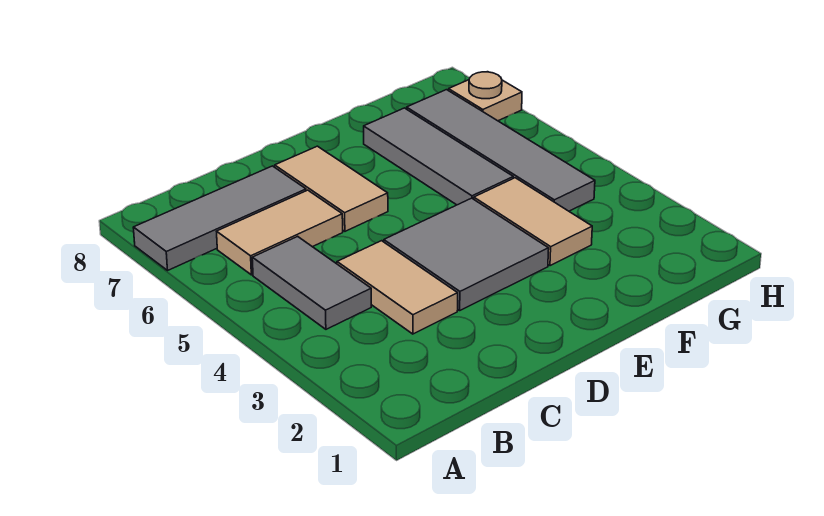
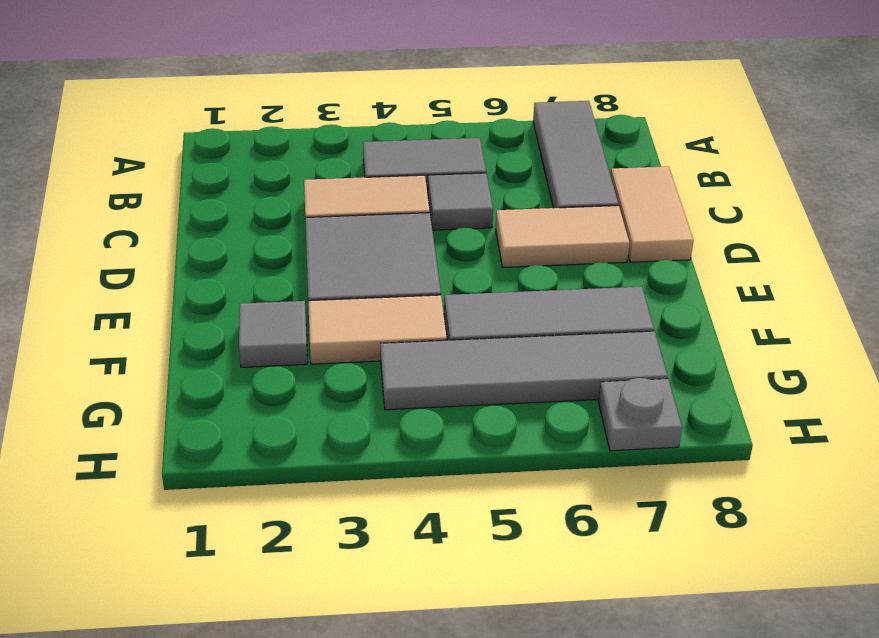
tan 1x2 tile [217,190,343,275] -> tan 1x2 tile moved to [611,166,694,262]
none -> grey 1x1 tile [427,173,493,230]
none -> grey 1x1 tile [239,301,307,367]
tan 1x1 plate [449,72,522,121] -> grey 1x1 plate [598,378,682,451]

